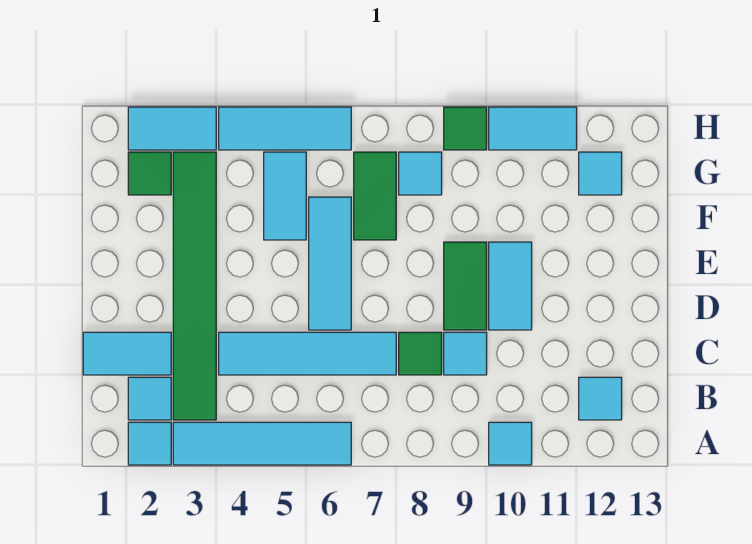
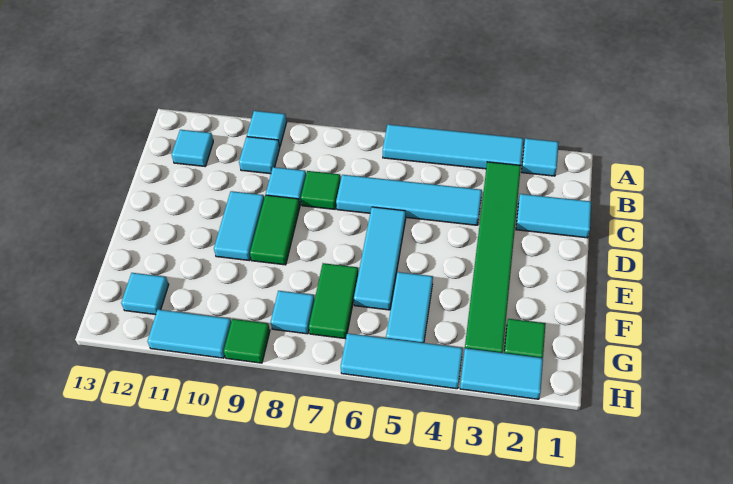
cyan 1x1 tile [128,377,171,420] -> cyan 1x1 tile moved to [239,137,280,174]

